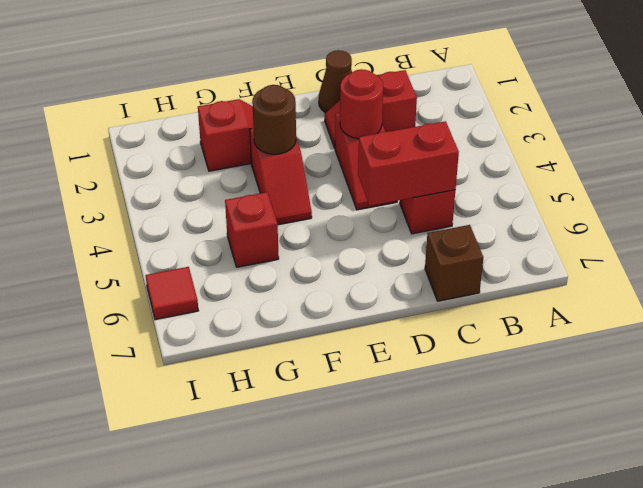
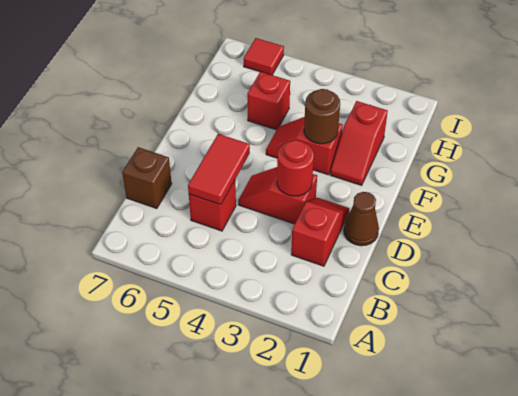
red 1x2 brick [358,121,459,206] -> red 1x2 tile [188,134,250,205]

